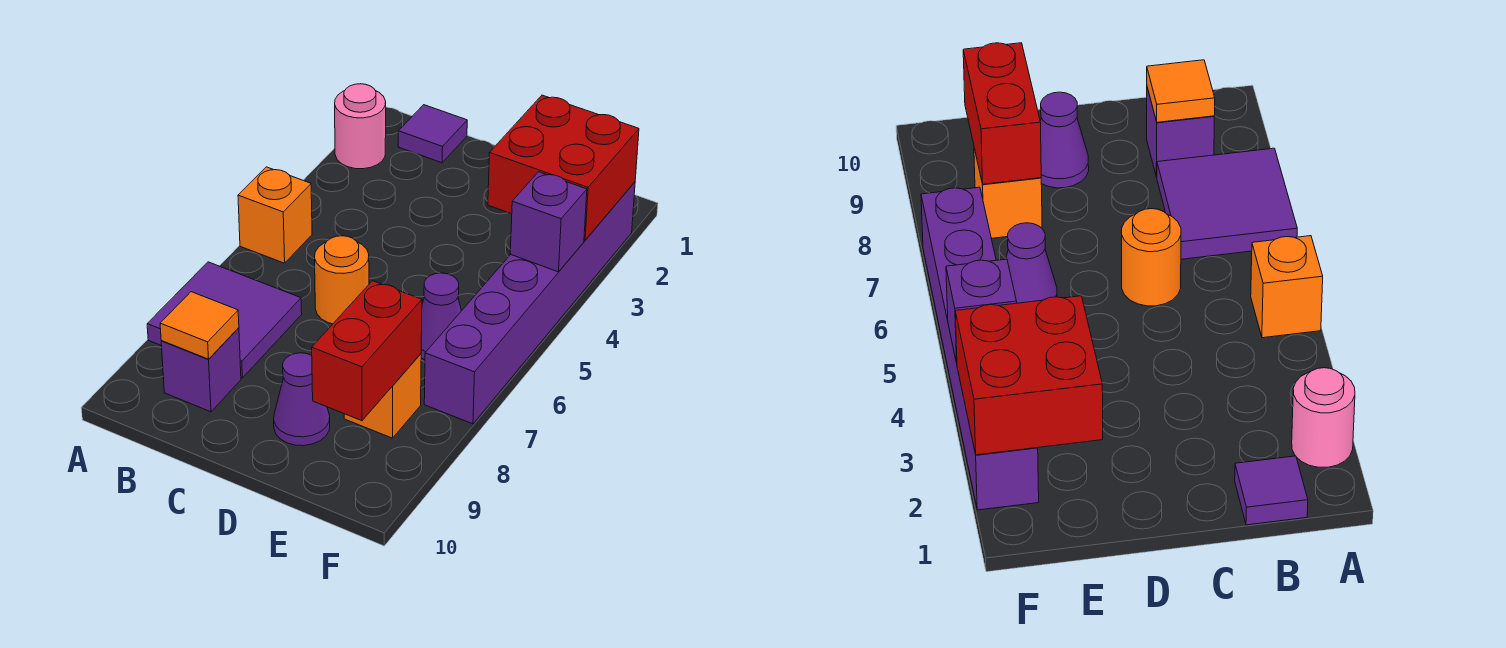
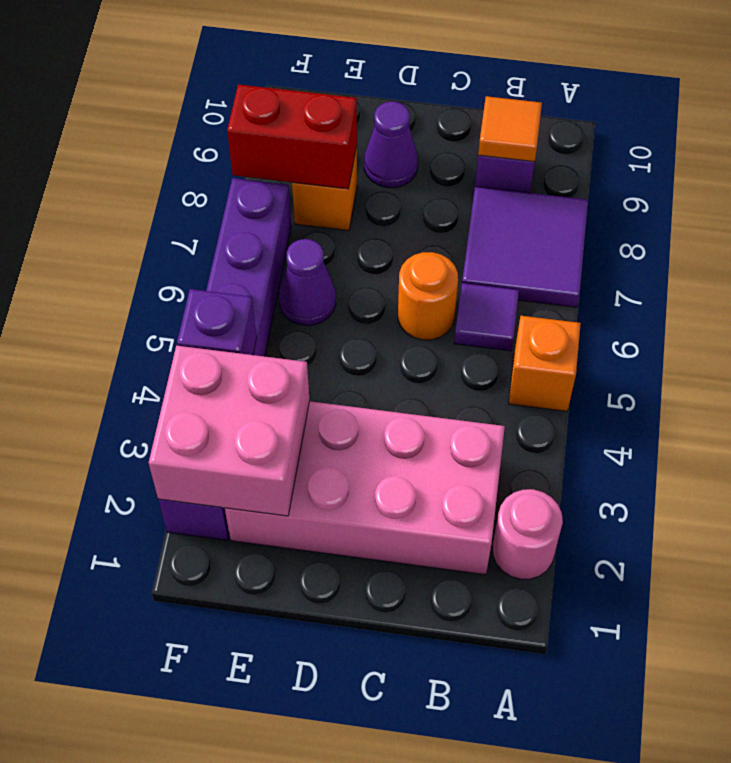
purple 1x1 tile [398,105,467,163] -> purple 1x1 tile moved to [454,283,519,351]
none -> pink 2x4 brick [225,401,505,575]
red 2x2 brick [488,95,639,240] -> pink 2x2 brick [149,346,310,516]
red 1x2 brick [312,281,422,421] -> red 1x2 brick turned to [227,85,357,189]

